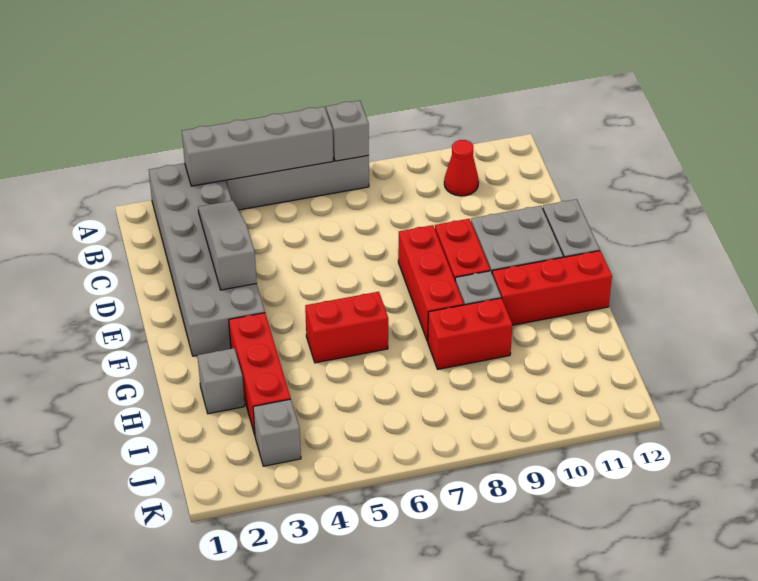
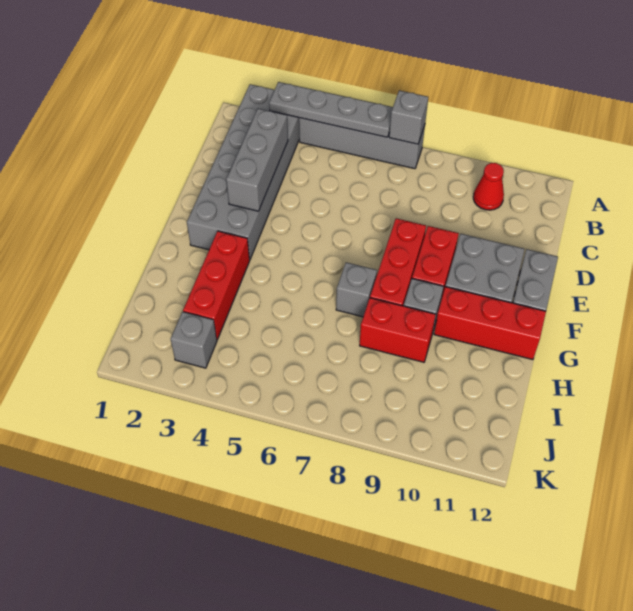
grey 1x4 brick [182,107,333,186] -> grey 1x4 plate [269,82,393,137]
grey 1x3 slope [198,201,257,290] -> grey 1x3 brick [226,109,288,211]
red 1x2 brick [305,292,388,363] -> none
grey 1x1 brick [197,348,245,414] -> grey 1x1 brick moved to [336,262,377,317]

